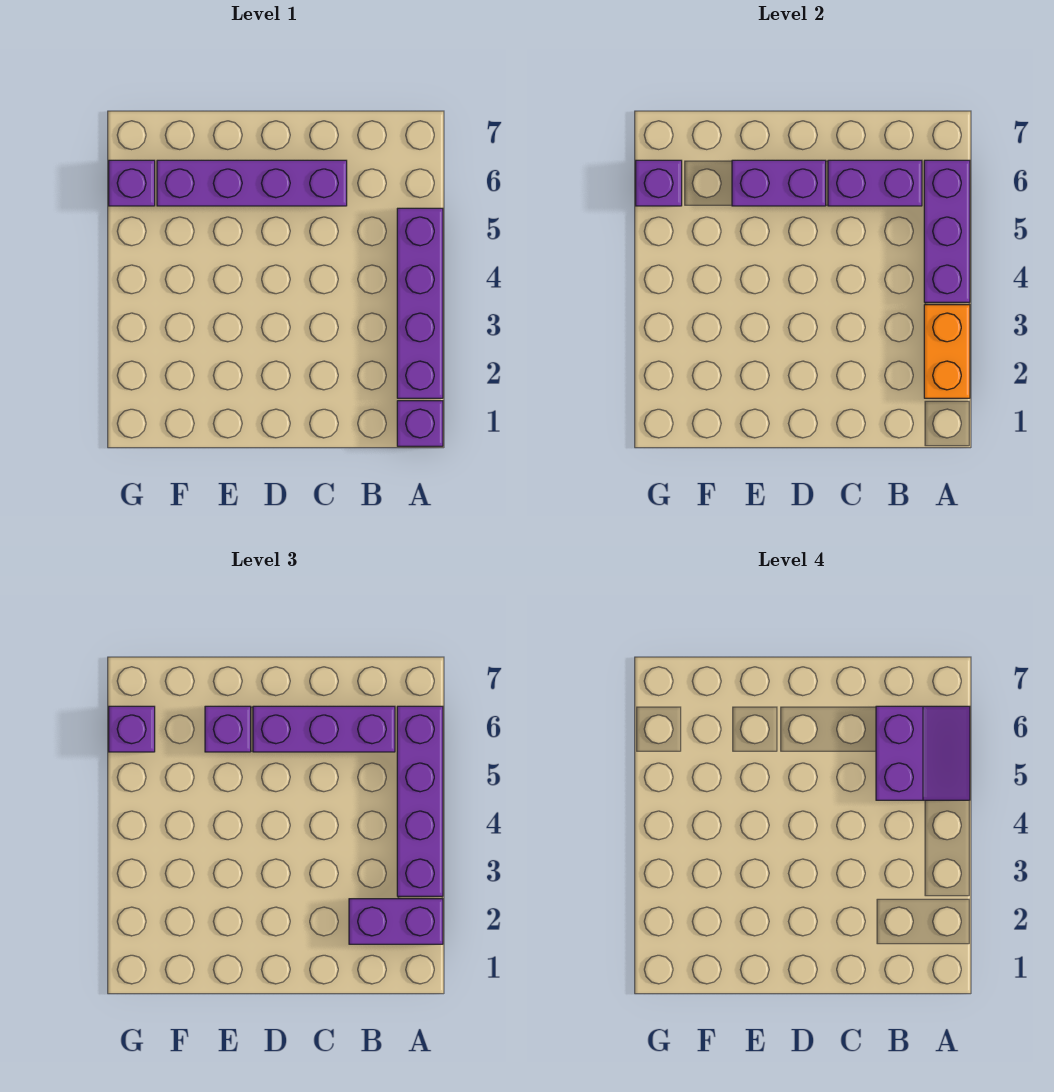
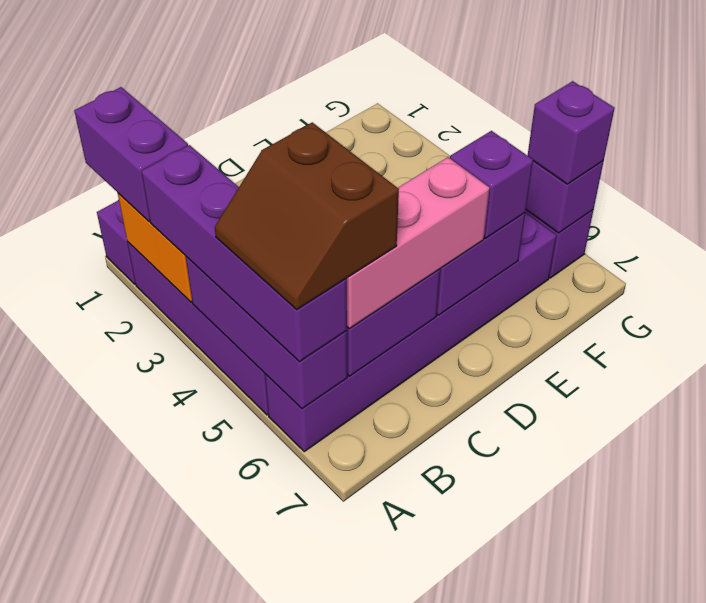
purple 1x2 brick [349,899,443,944] -> purple 1x2 brick turned to [74,87,188,221]
purple 2x2 slope [876,706,970,800] -> brown 2x2 slope [215,122,399,310]
purple 1x3 brick [253,706,395,752] -> pink 1x3 brick [346,157,490,329]
purple 1x4 brick [157,160,347,206] -> purple 1x6 brick [265,212,557,451]

